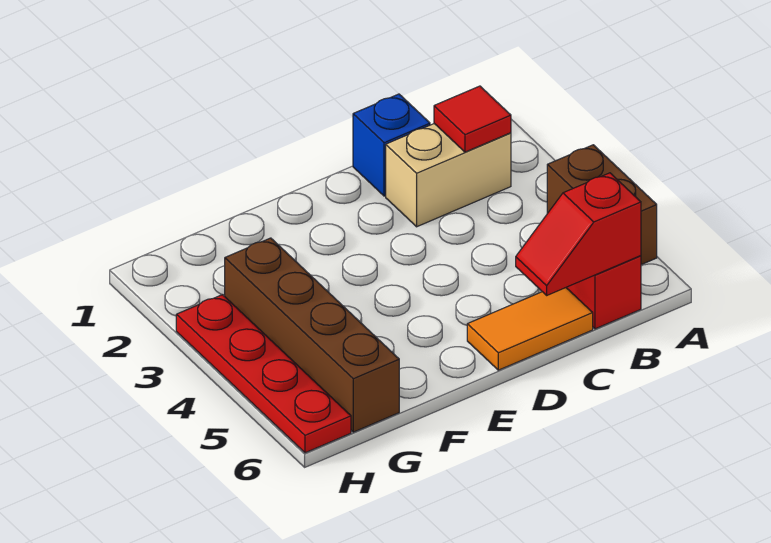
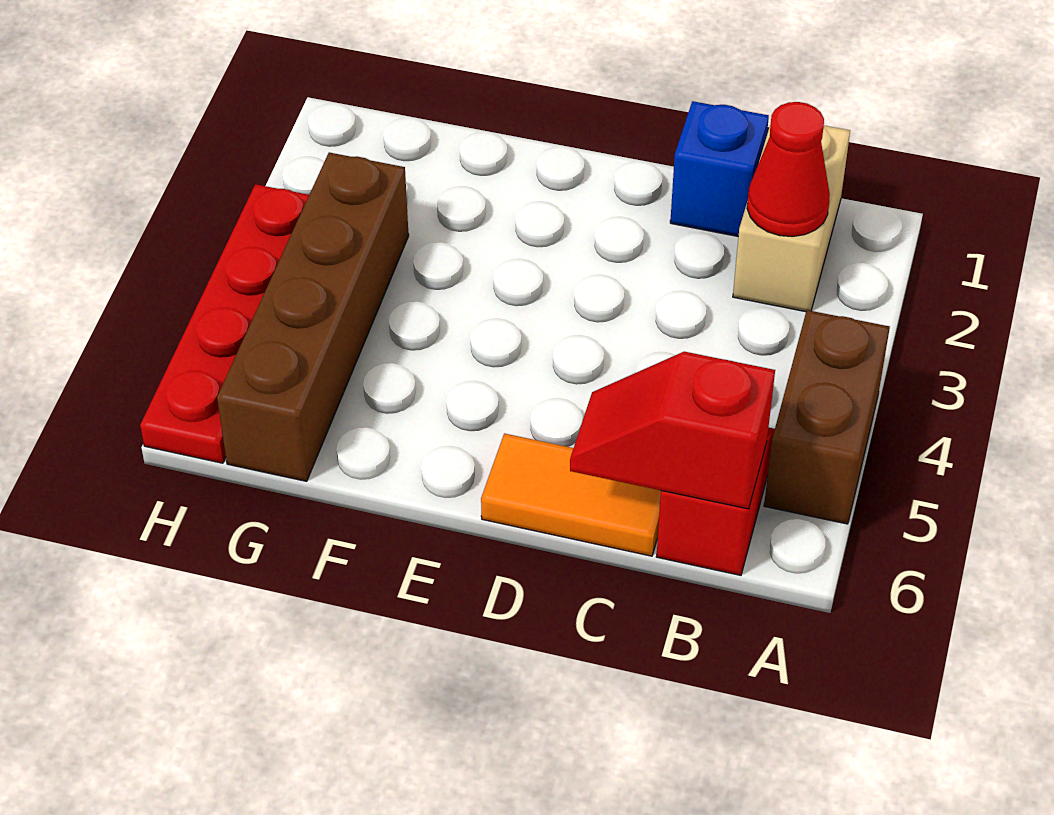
tan 1x2 brick [386,124,511,227] -> tan 1x2 brick turned to [733,124,850,312]
red 1x1 tile [434,86,511,152] -> red 1x1 cone [747,102,830,237]

